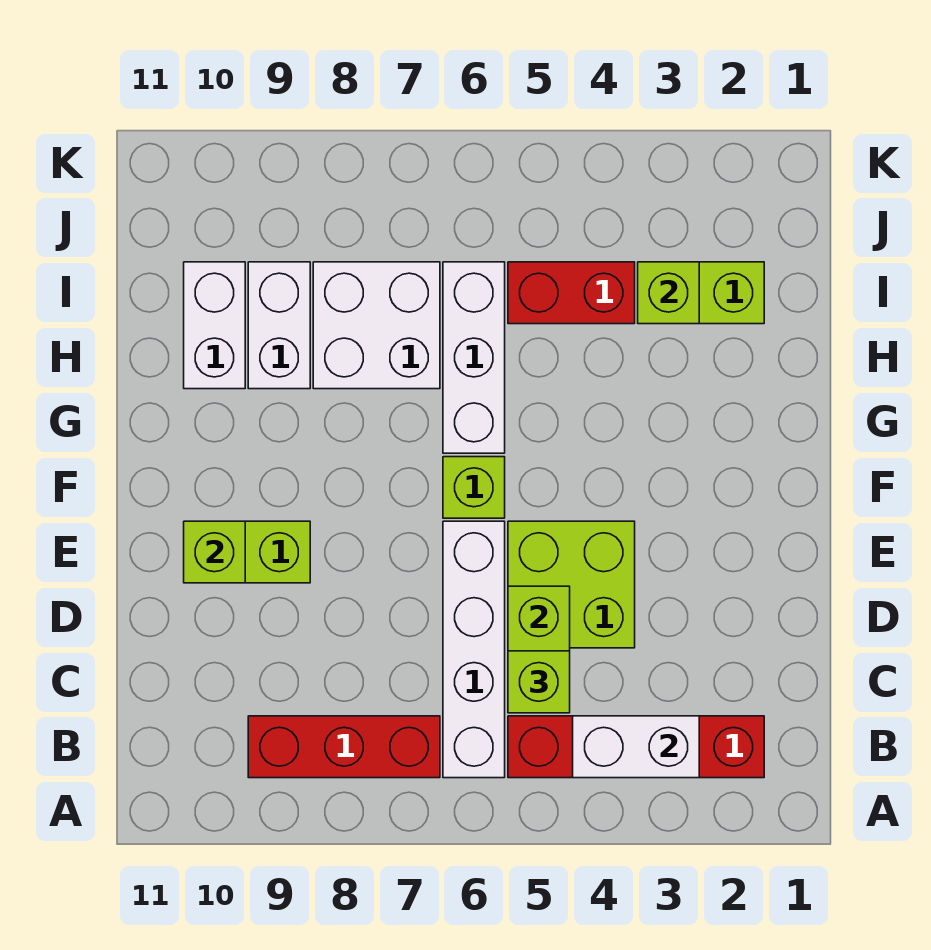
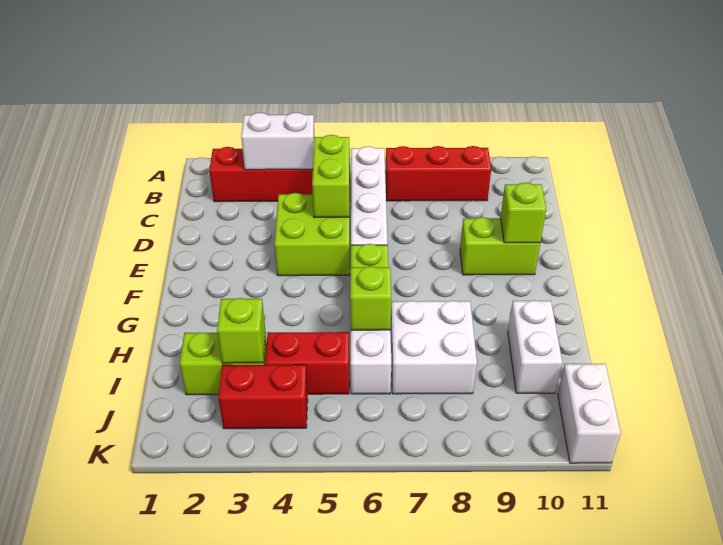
lime 1x1 brick [508,651,570,713] -> lime 1x1 brick moved to [350,266,391,330]
white 1x2 brick [248,262,310,389] -> white 1x2 brick moved to [558,364,621,463]
none -> red 1x2 brick [218,365,308,429]

